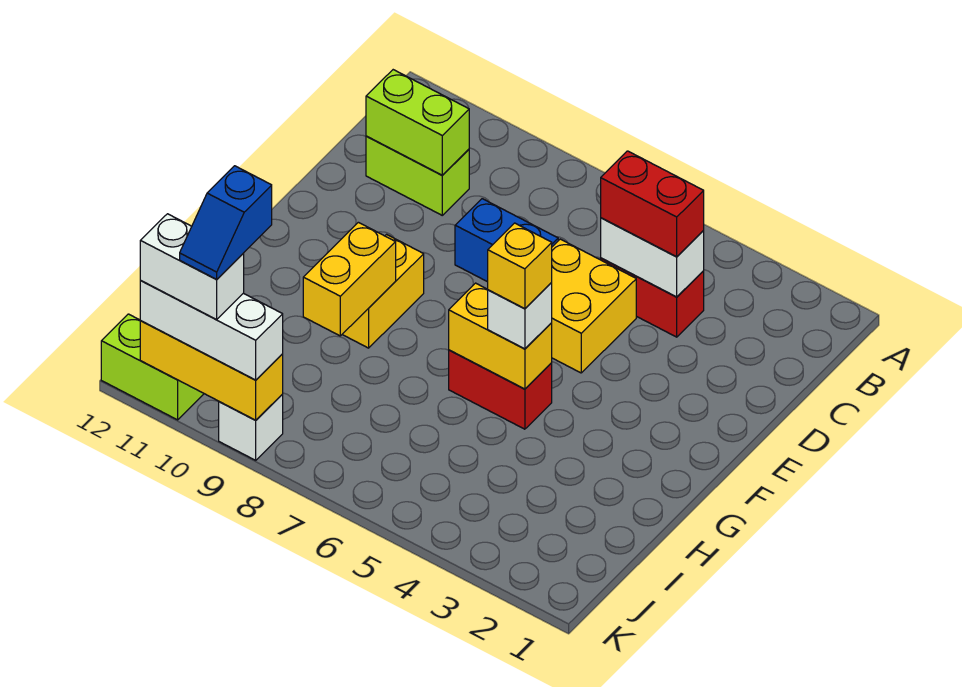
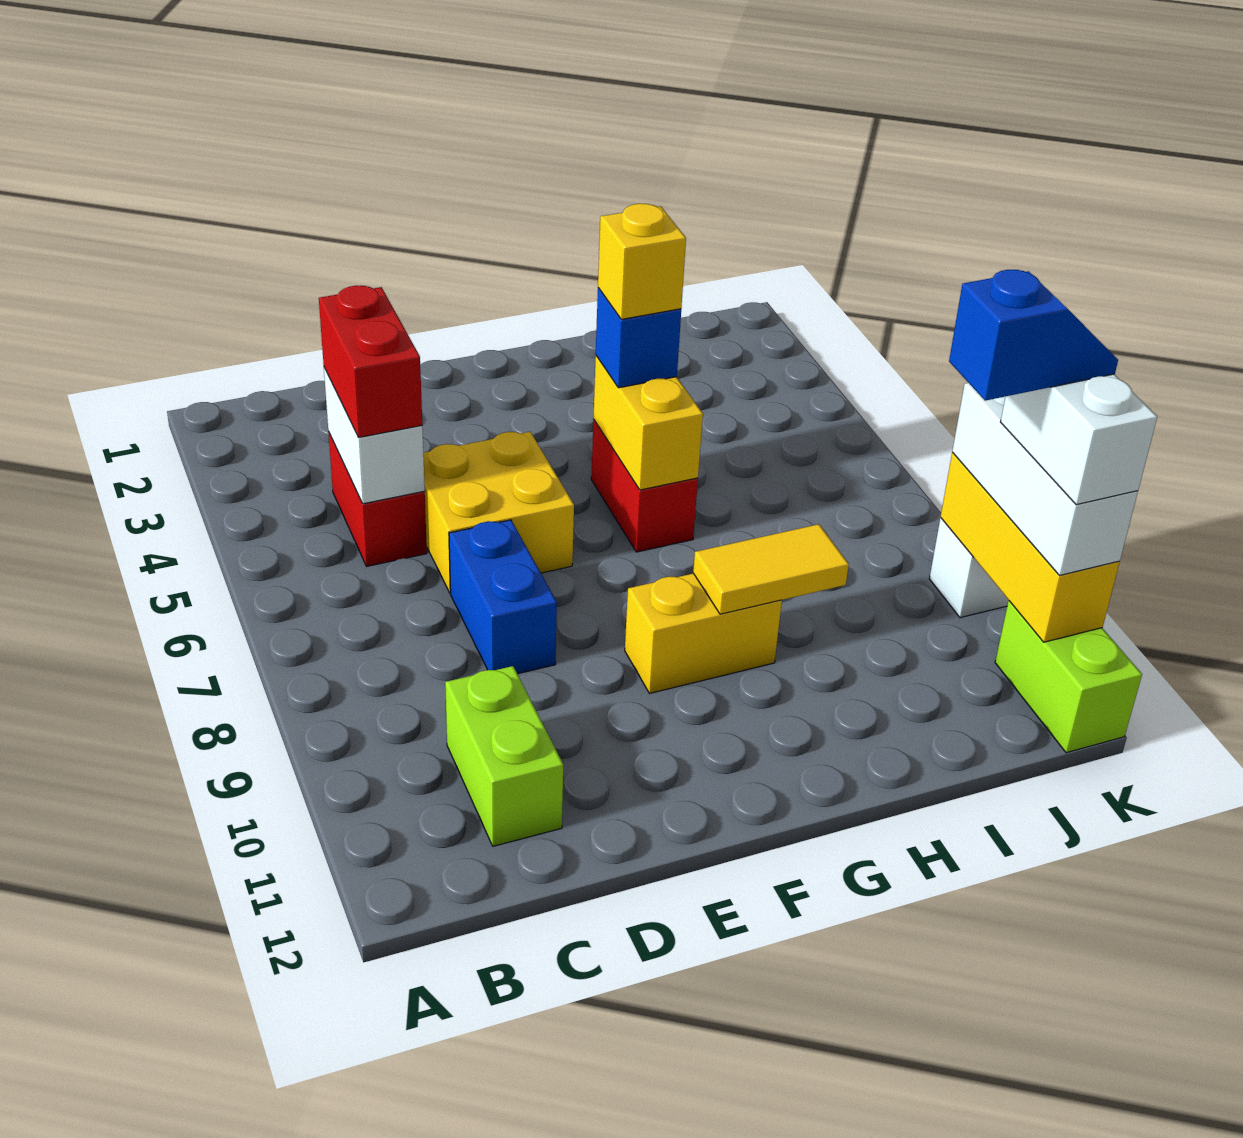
lime 1x2 brick [366,70,469,175] -> none
white 1x1 brick [488,283,552,349] -> blue 1x1 brick [596,288,681,388]
yellow 1x2 brick [303,222,396,336] -> yellow 1x2 tile [693,524,849,614]

